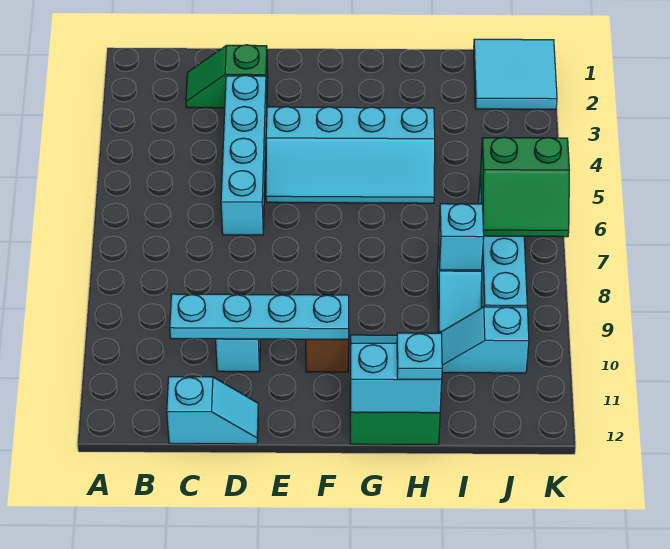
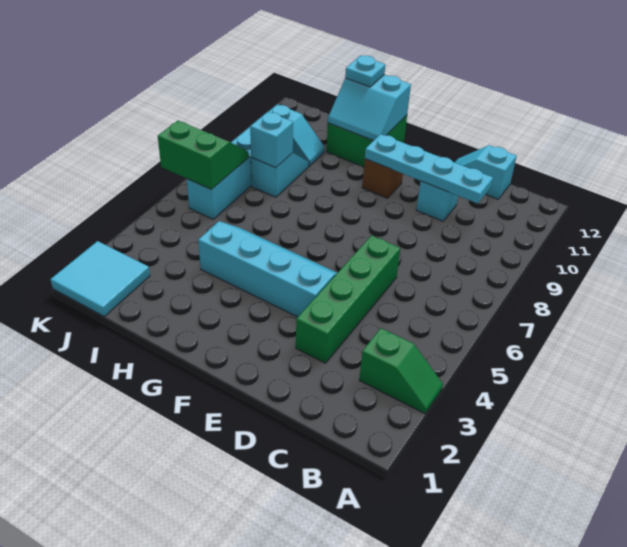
green 1x2 slope [186,45,268,108] -> green 1x2 slope moved to [359,328,443,414]
cyan 1x4 brick [221,75,267,235] -> green 1x4 brick [296,235,400,363]

